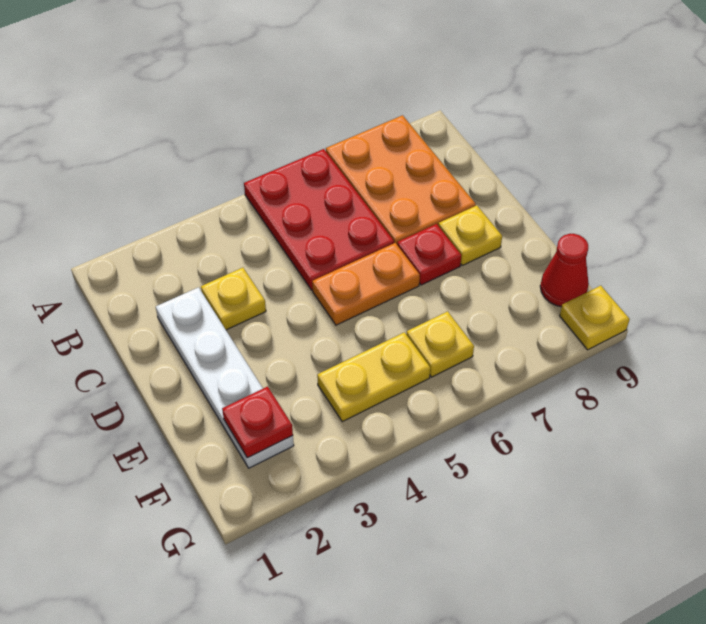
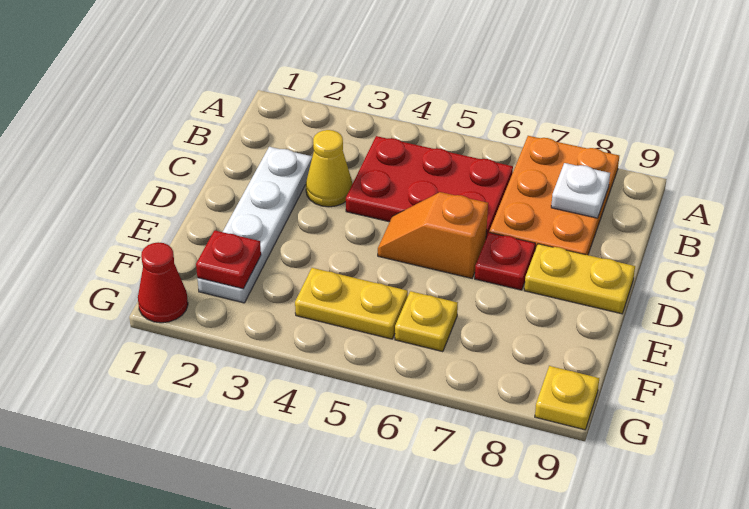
red 2x3 plate [244,149,394,290] -> red 2x3 plate turned to [346,136,513,238]
none -> white 1x1 plate [551,163,610,218]
yellow 1x1 plate [201,268,266,330] -> yellow 1x1 cone [306,130,352,207]
orange 1x2 plate [312,243,420,325] -> orange 1x2 slope [378,192,488,278]
yellow 1x1 plate [438,205,502,265] -> yellow 1x2 plate [524,244,635,314]
red 1x1 cone [540,234,589,307] -> red 1x1 cone moved to [138,242,188,323]

